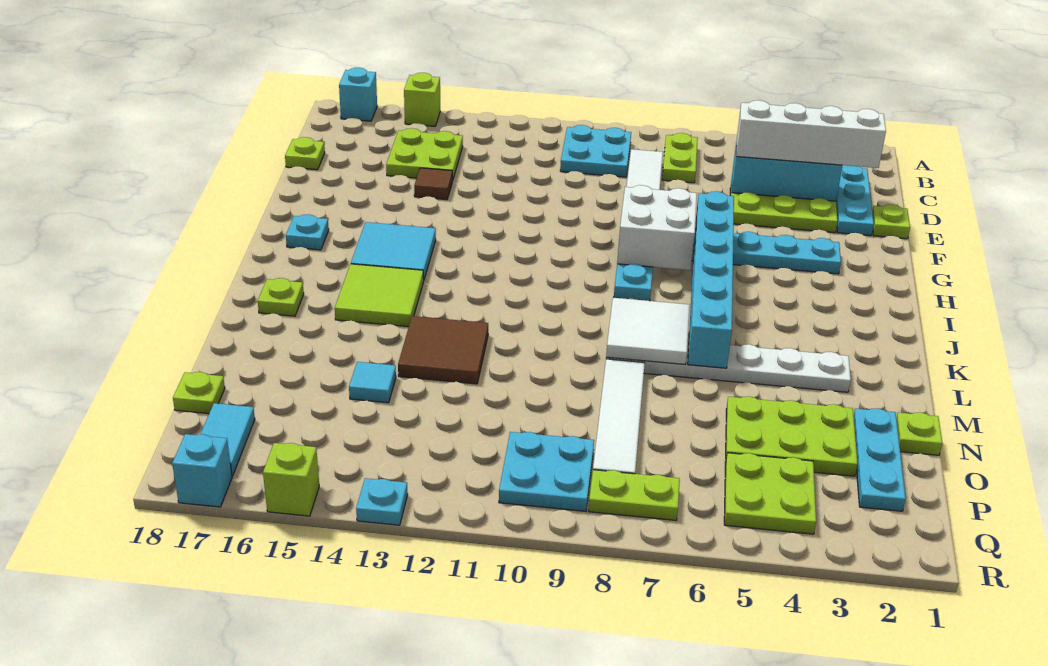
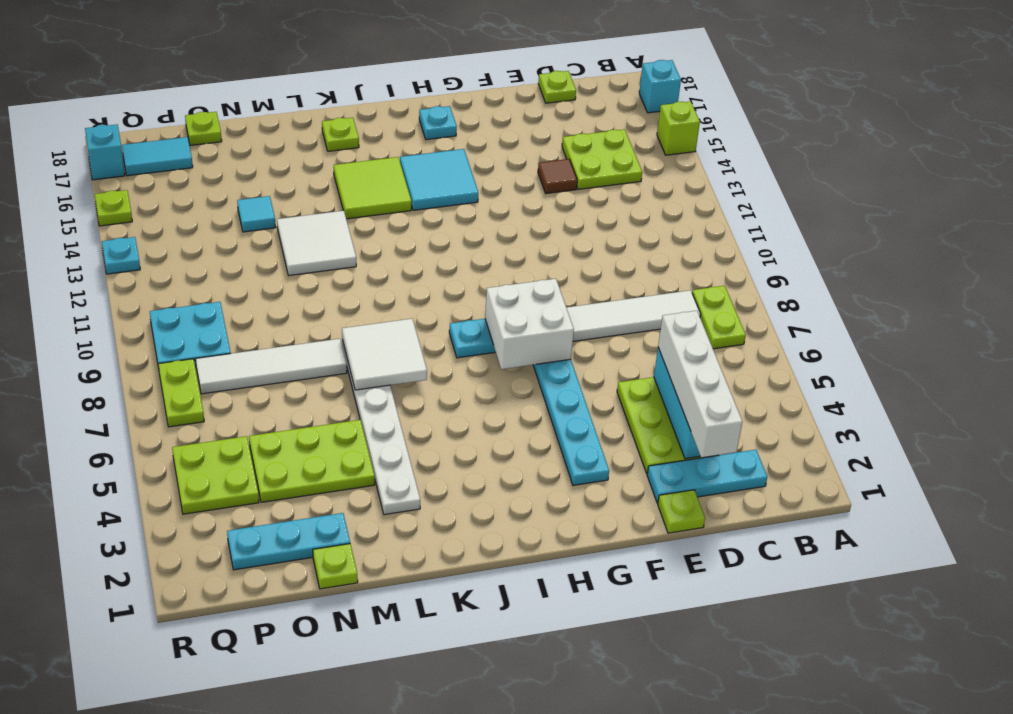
lime 1x2 plate [662,133,698,183] -> lime 1x2 plate turned to [692,286,746,349]
cyan 2x2 plate [560,125,631,177] -> none
cyan 1x6 brick [688,191,734,368] -> none
brown 2x2 tile [398,316,488,384] -> white 2x2 tile [277,211,356,276]
lime 2x3 plate [725,396,858,476] -> lime 2x3 plate turned to [249,420,375,502]
lime 1x1 brick [263,443,319,516] -> lime 1x1 plate [95,190,132,226]

